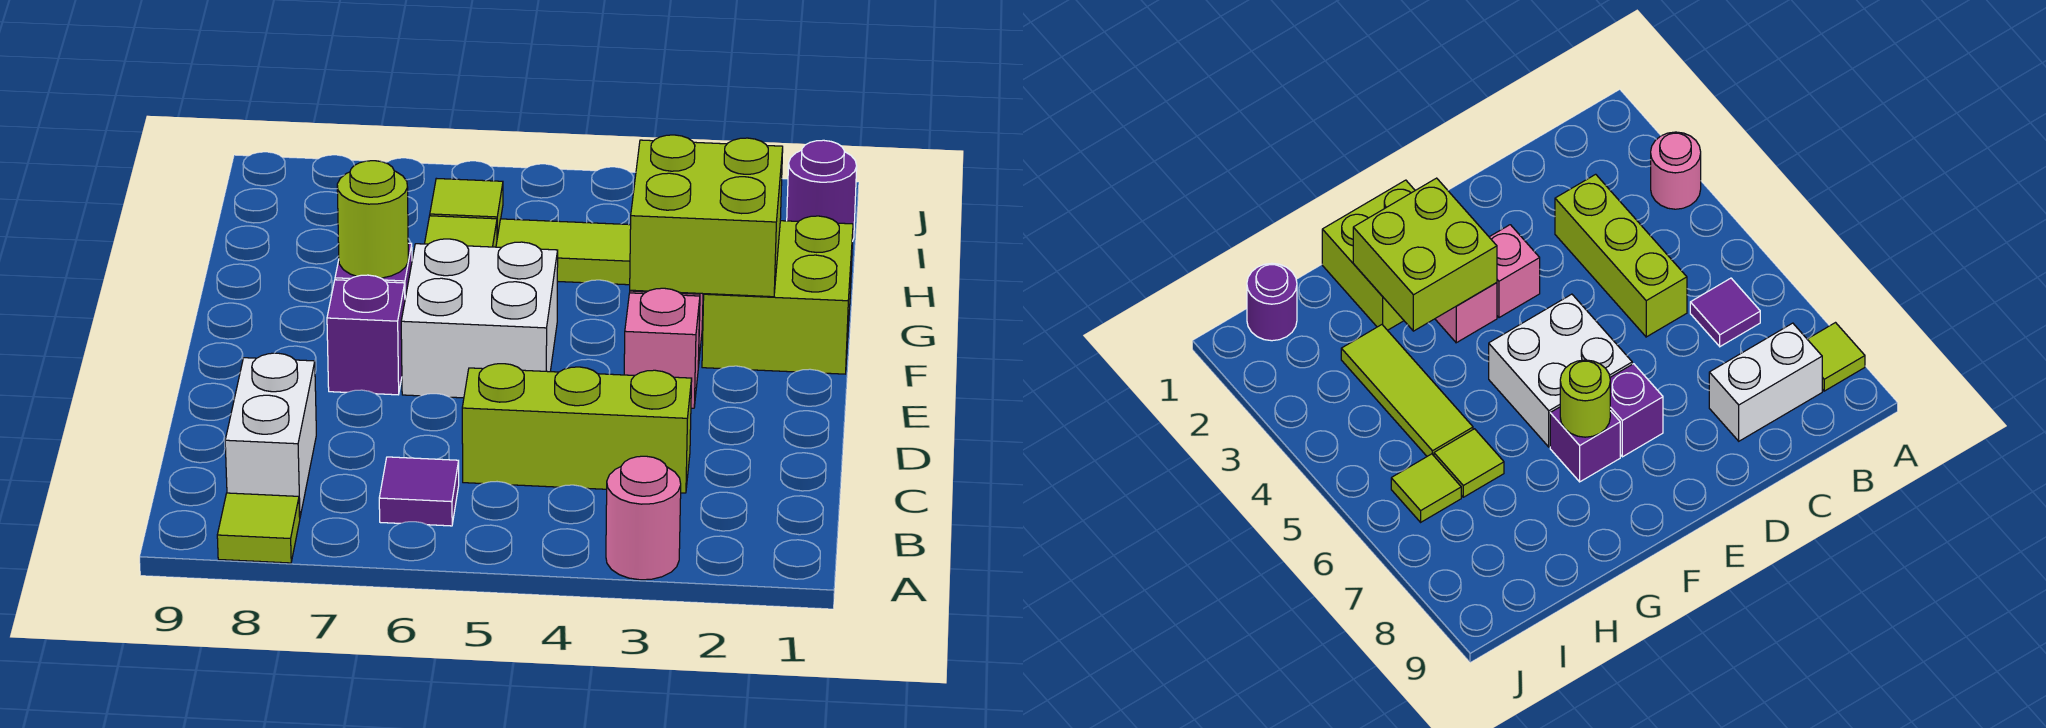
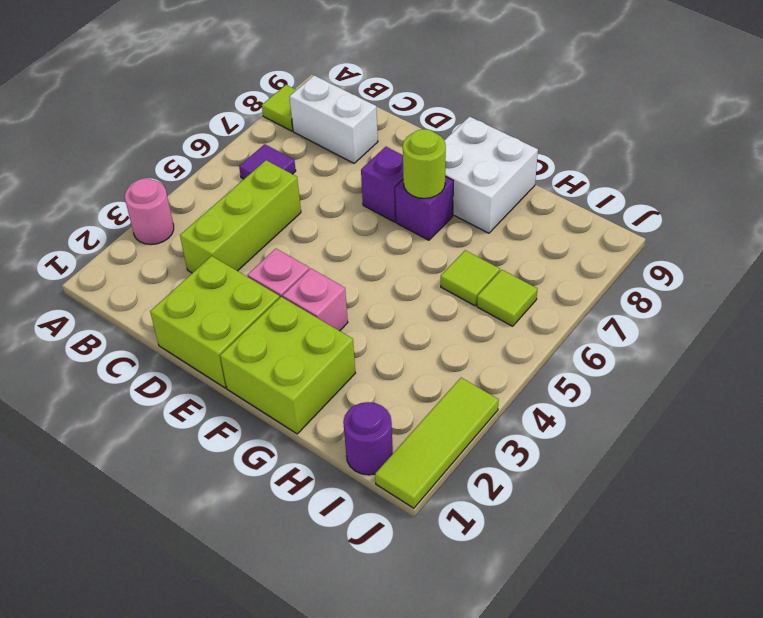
white 2x2 brick [401,239,558,398] -> white 2x2 brick moved to [444,117,538,233]
lime 2x2 brick [630,135,783,297] -> lime 2x2 brick moved to [150,256,280,388]
lime 1x3 tile [496,219,631,285] -> lime 1x3 tile moved to [375,378,499,508]

